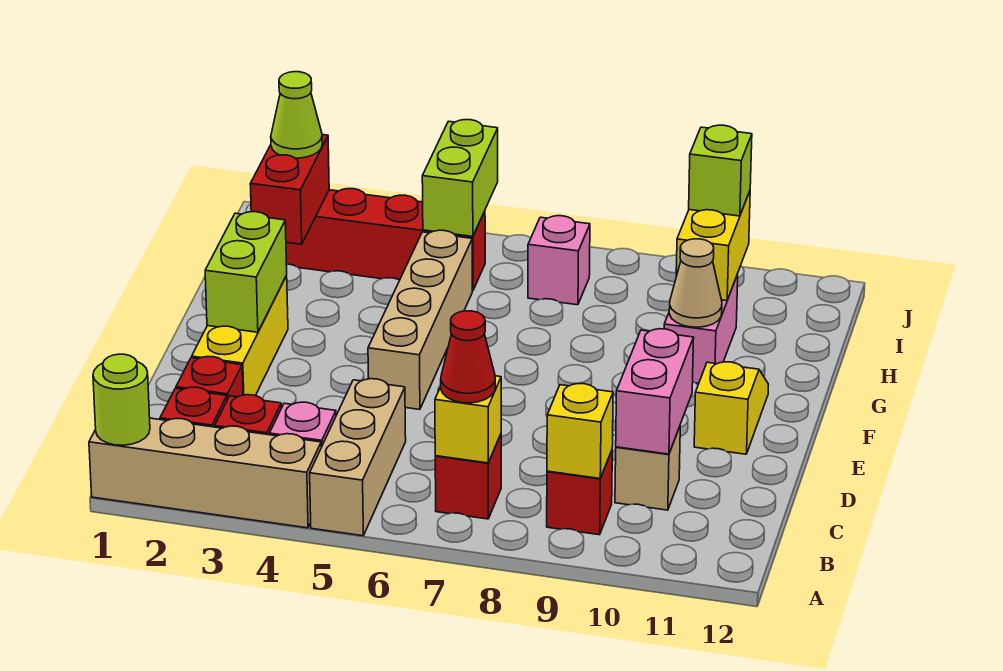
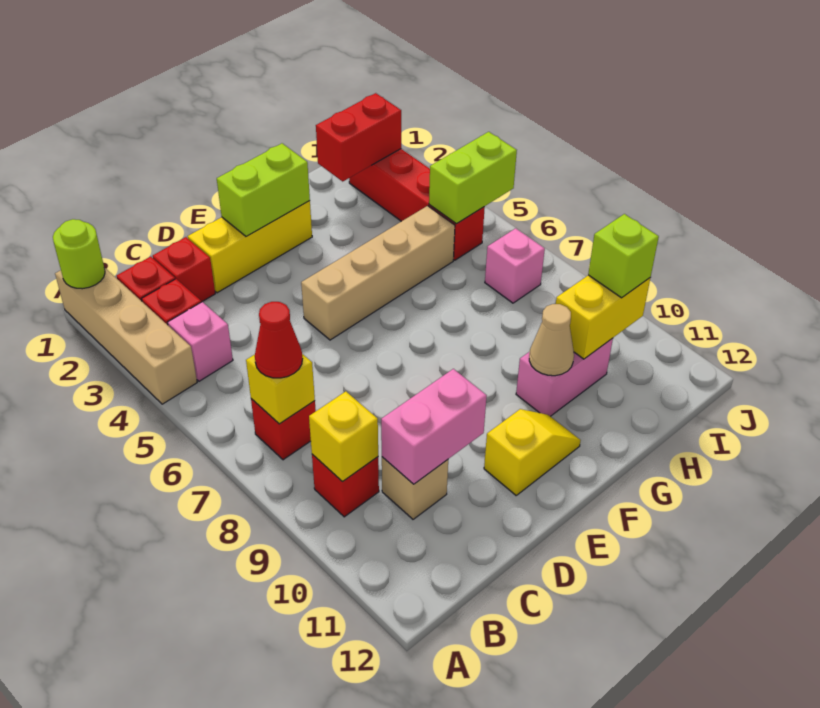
tan 1x3 brick [310,379,406,536] -> none
lime 1x1 cone [271,72,322,158] -> none

